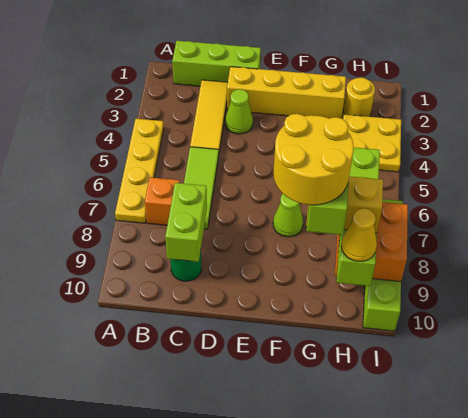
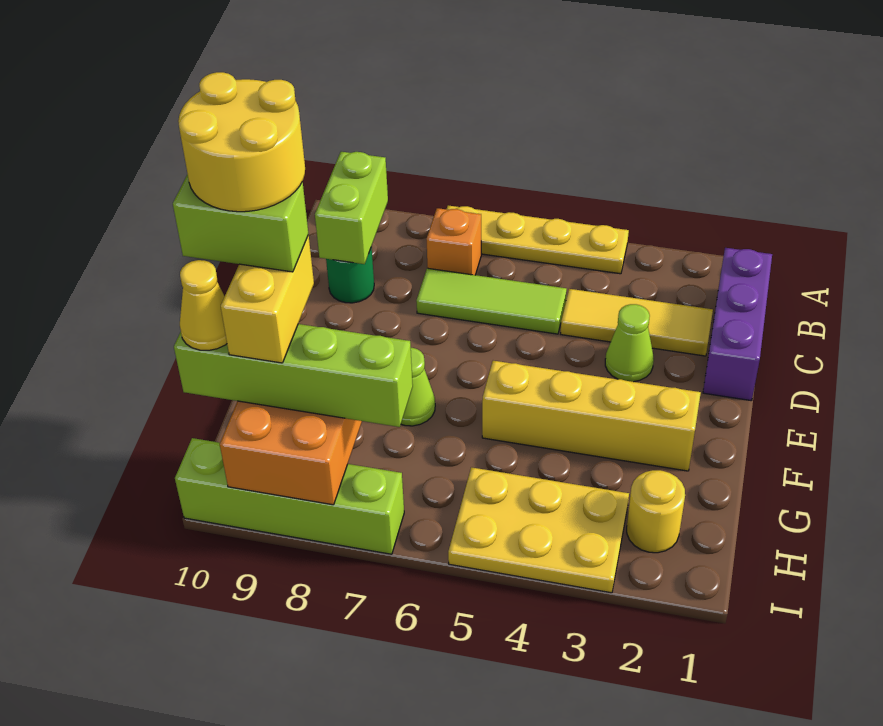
lime 1x3 brick [172,41,261,86] -> purple 1x3 brick [703,248,772,401]
lime 1x2 brick [165,183,207,262] -> lime 1x2 brick turned to [315,152,388,264]
yellow 1x4 brick [227,67,346,119] -> yellow 1x4 brick turned to [482,361,701,471]
yellow 2x2 plate [343,114,401,172] -> yellow 2x3 plate [448,467,629,593]

